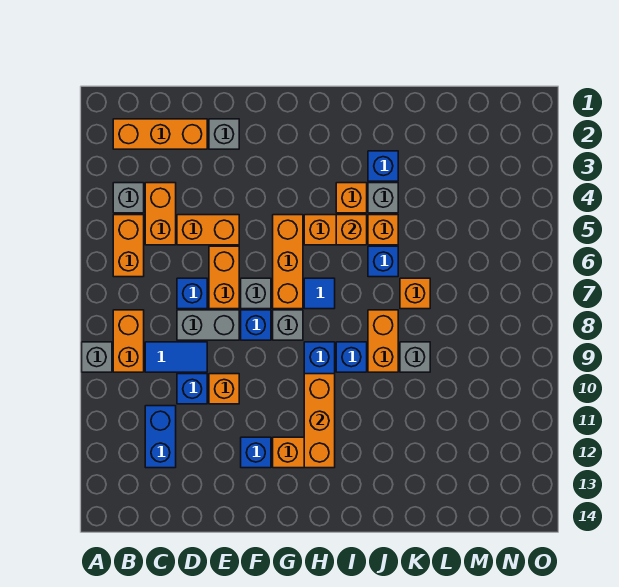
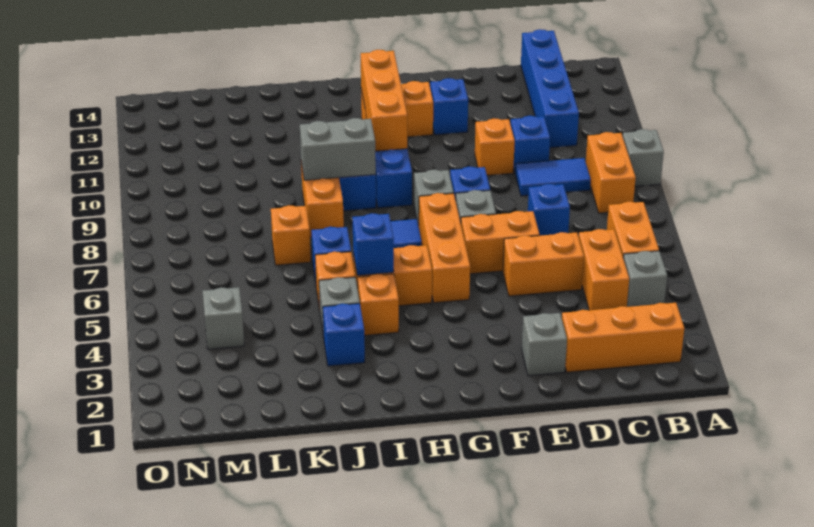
blue 1x2 brick [145,406,176,468] -> blue 1x4 brick [521,29,579,148]
grey 1x2 brick [177,310,239,340] -> grey 1x2 brick moved to [300,118,376,180]
orange 1x2 brick [209,246,239,309] -> orange 1x2 brick turned to [461,211,540,274]
orange 1x1 brick [336,215,367,245] -> blue 1x1 brick [352,213,394,275]
grey 1x1 brick [400,342,430,372] -> grey 1x1 brick moved to [203,287,244,349]

